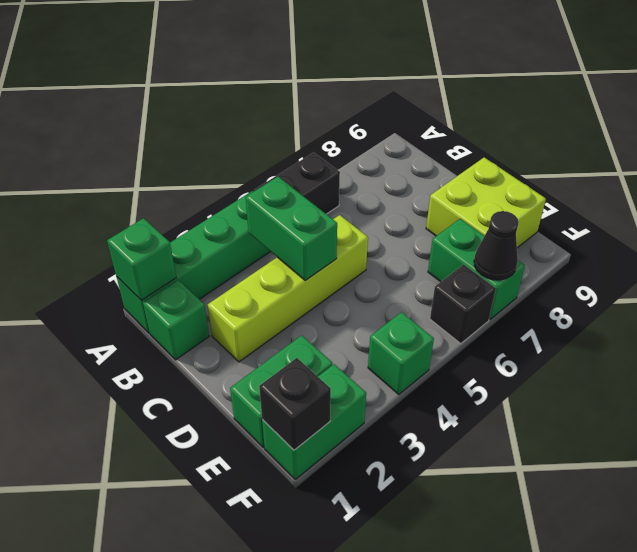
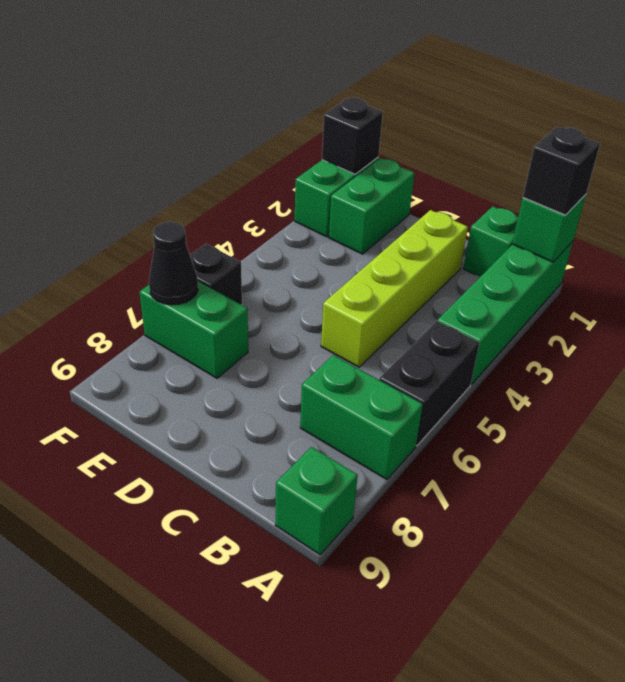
none -> black 1x1 brick [523,127,600,215]
green 1x2 brick [246,176,337,281] -> green 1x2 brick moved to [300,355,423,479]
lime 2x2 brick [426,157,546,248] -> none
green 1x1 brick [368,312,434,395] -> green 1x1 brick moved to [275,447,358,555]

